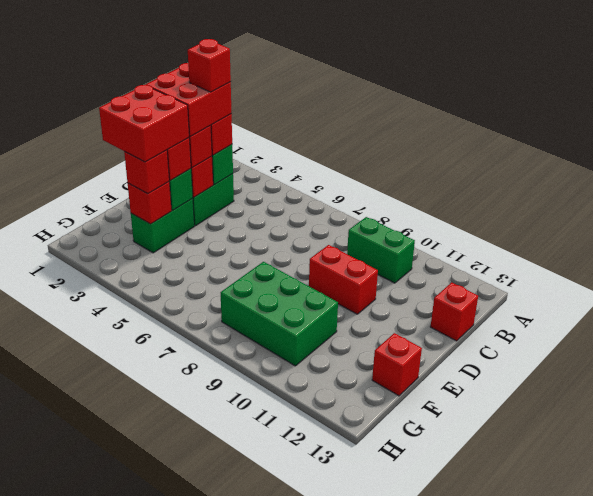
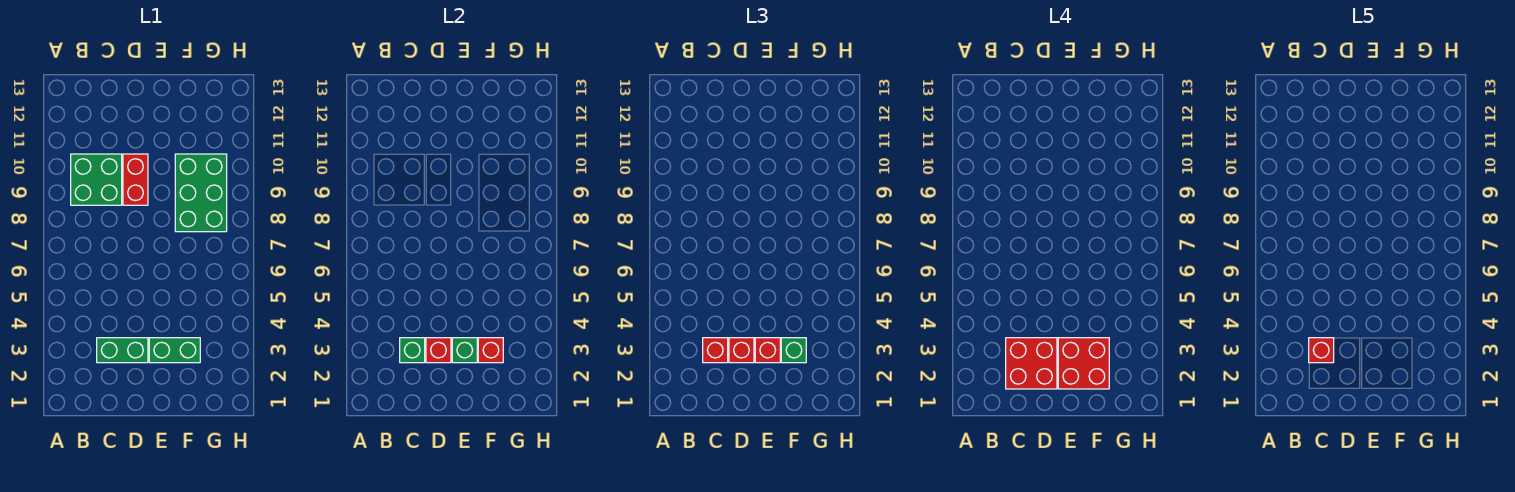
green 1x2 brick [347,217,415,283] -> green 2x2 brick [71,154,122,205]
red 1x1 brick [430,282,478,341] -> none
red 1x1 brick [124,150,169,194] -> green 1x1 brick [781,338,806,363]
red 1x1 brick [372,333,422,396] -> none

